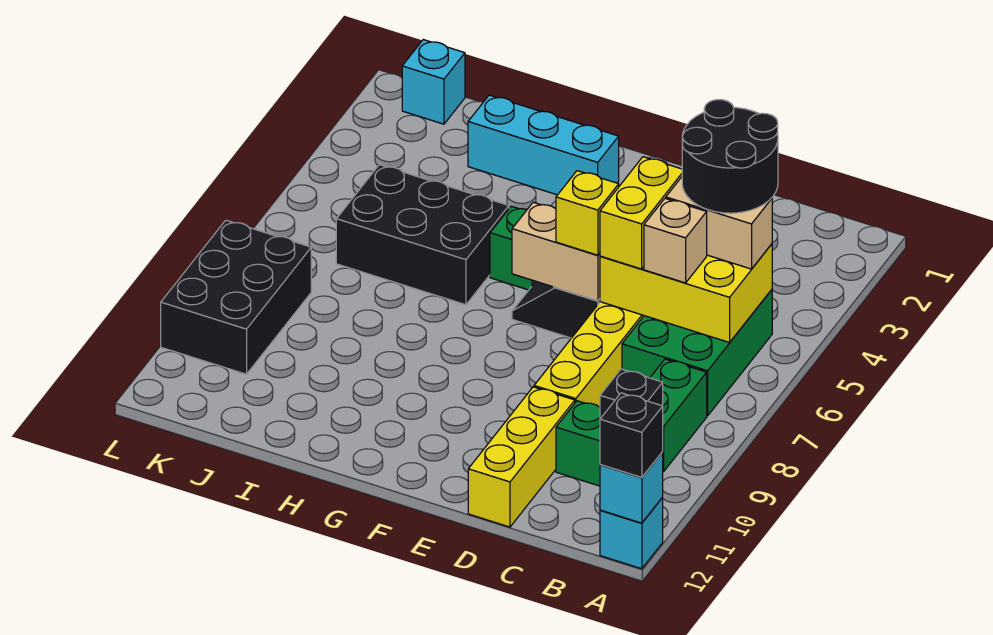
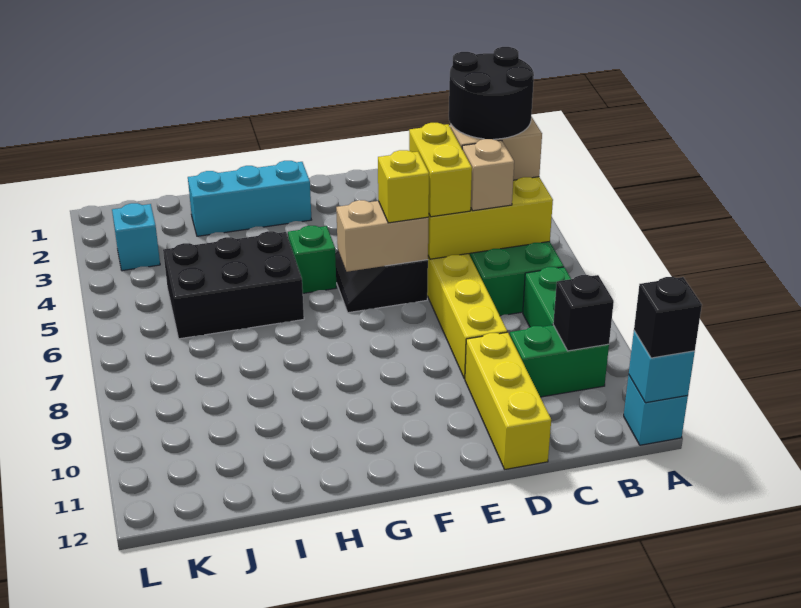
cyan 1x1 brick [402,40,465,124] -> cyan 1x1 brick moved to [112,203,160,271]
black 2x3 brick [161,220,311,374] -> none

